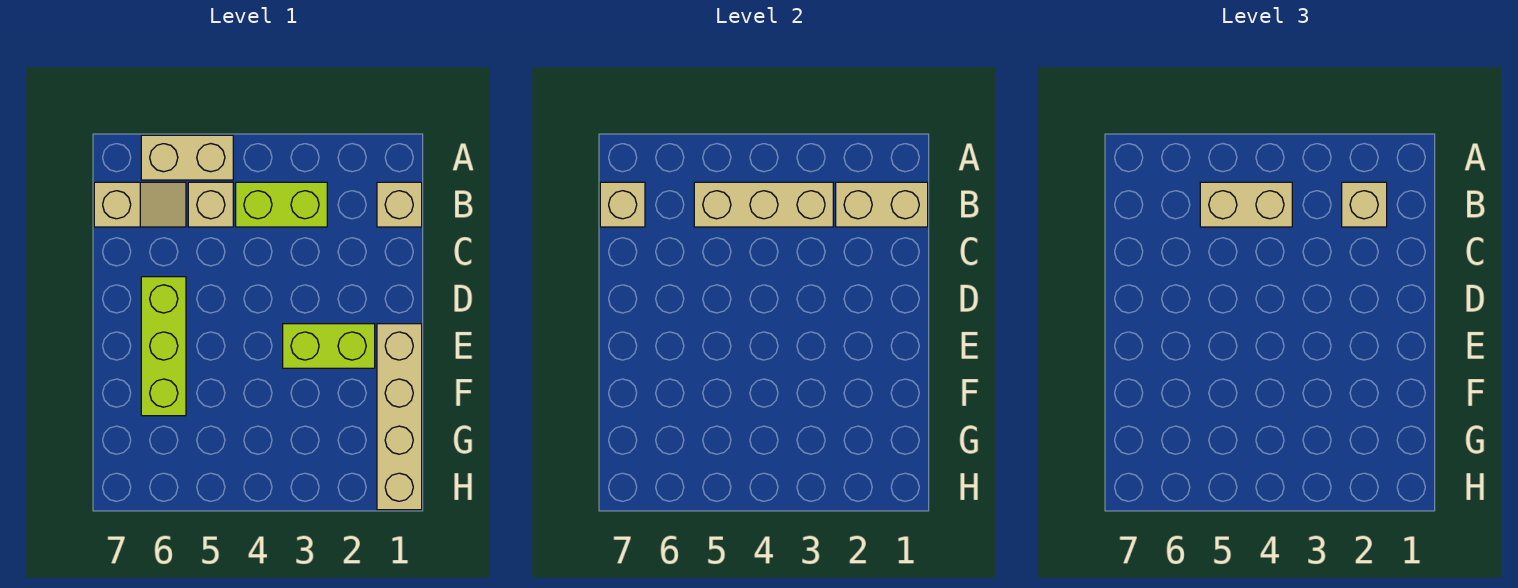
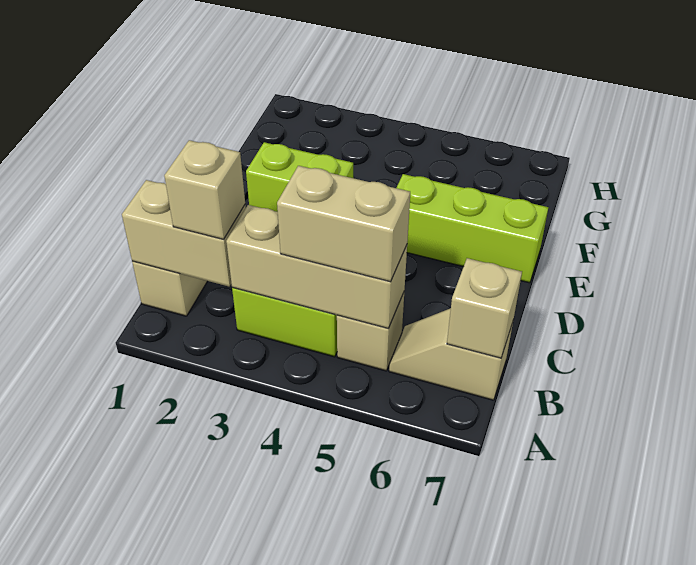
tan 1x2 brick [141,135,233,180] -> none
lime 1x3 brick [141,277,186,416] -> lime 1x3 brick turned to [397,174,548,283]
tan 1x4 brick [377,324,422,510] -> none

